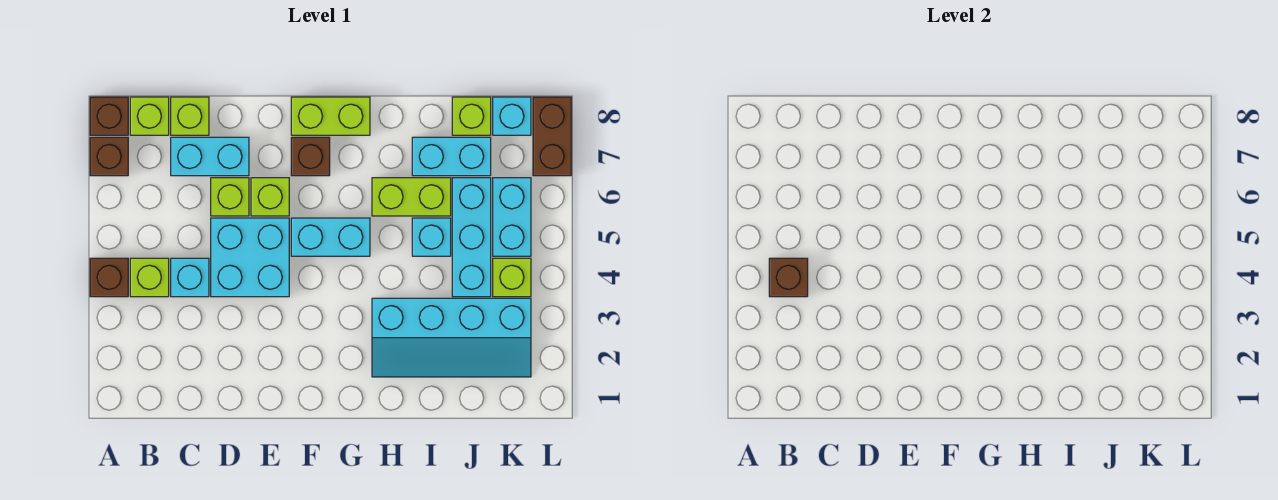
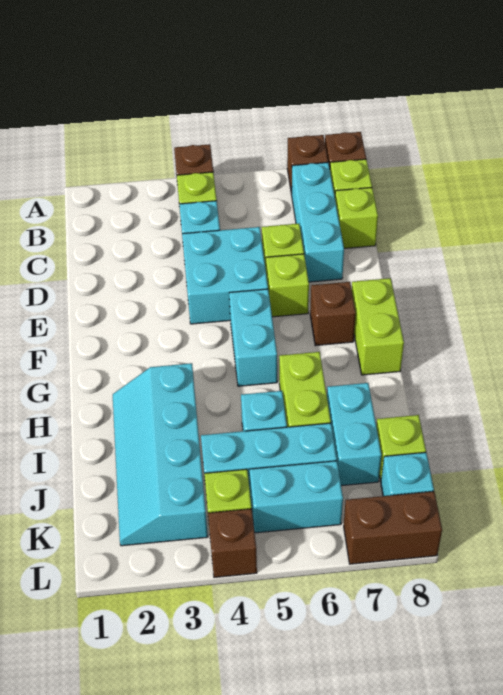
brown 1x1 brick [769,258,808,297] -> brown 1x1 brick moved to [208,509,257,577]
cyan 1x2 brick [171,137,249,176] -> cyan 1x3 brick [292,162,344,282]

